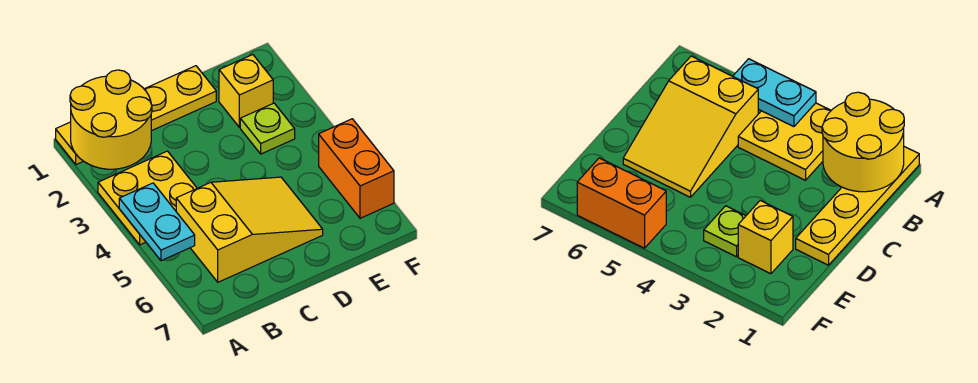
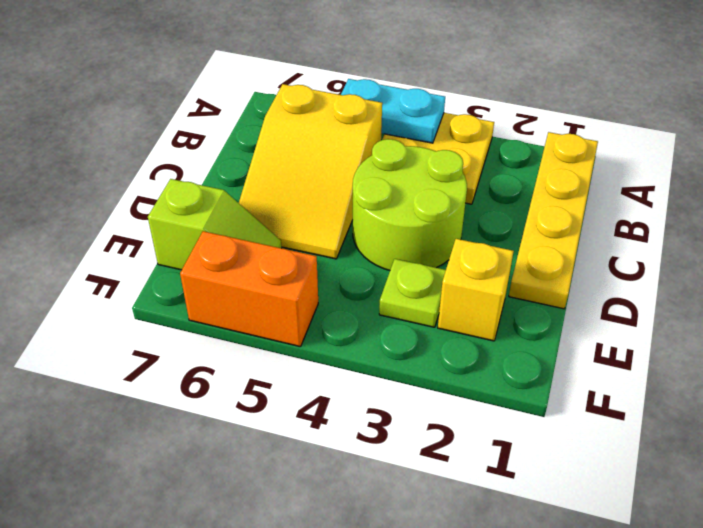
yellow 2x2 round brick [70,70,152,169] -> none
none -> lime 2x2 round brick [353,139,467,270]
none -> lime 1x2 slope [148,179,282,270]

